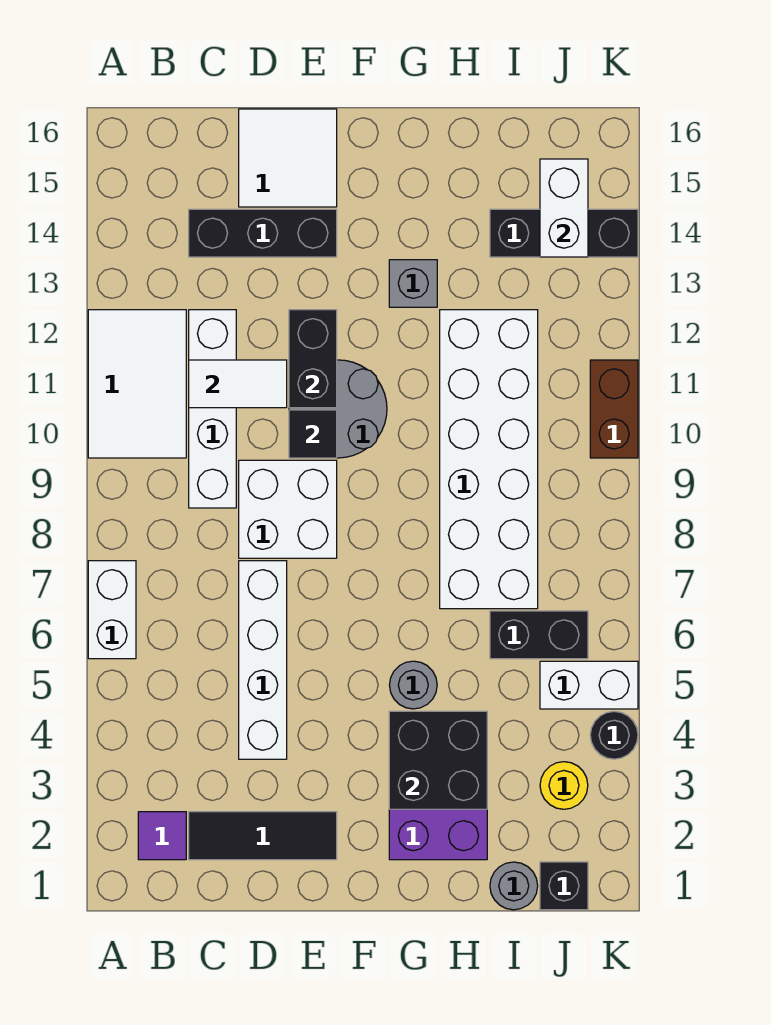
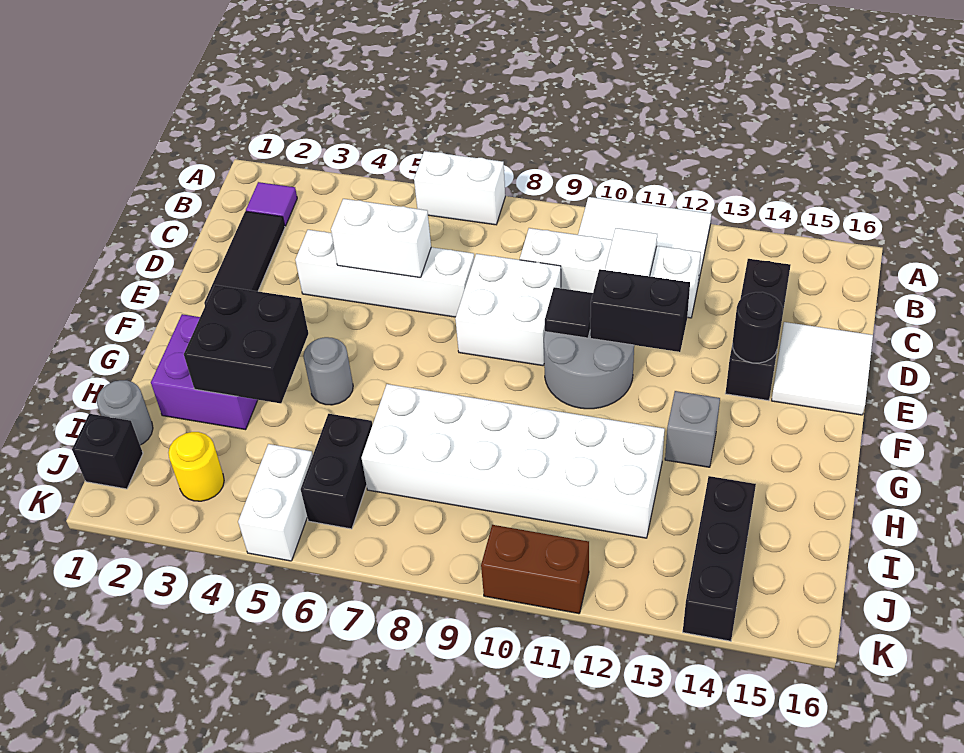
white 1x2 brick [540,159,588,257] -> white 1x2 brick moved to [331,199,431,278]
black 1x1 round brick [590,711,638,759] -> black 1x1 round brick moved to [733,292,783,363]

